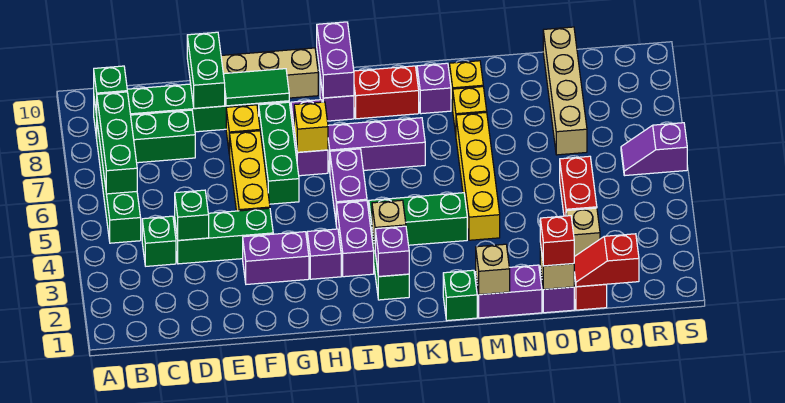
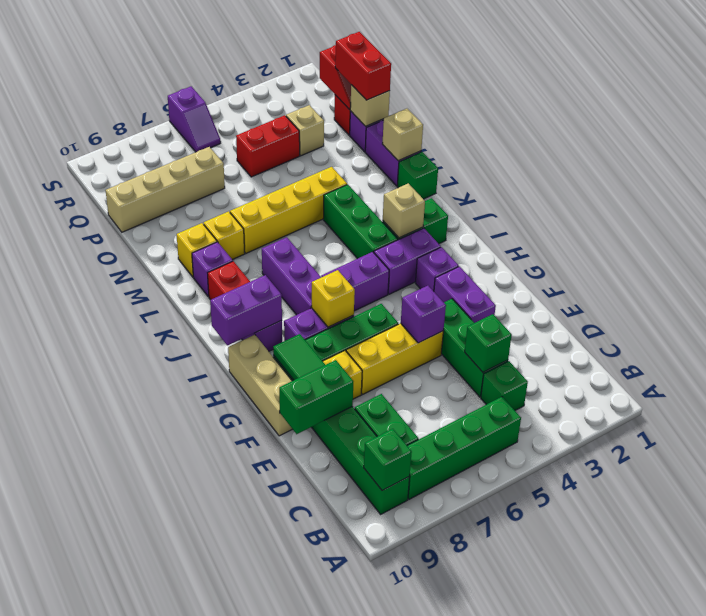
green 1x3 brick [97,92,137,194] -> none
purple 1x1 brick [375,226,409,277] -> purple 1x1 brick moved to [401,286,446,343]
red 1x1 brick [540,216,574,266] -> red 1x2 brick [335,32,391,100]

